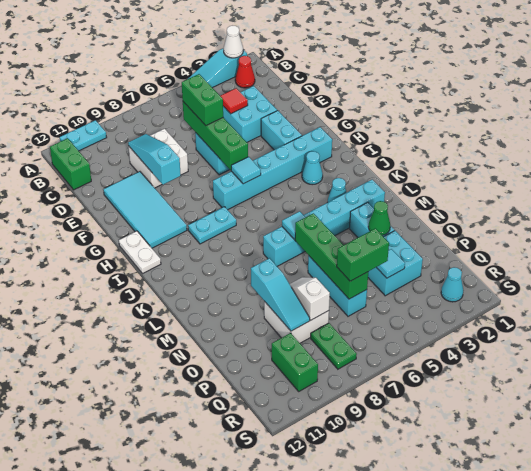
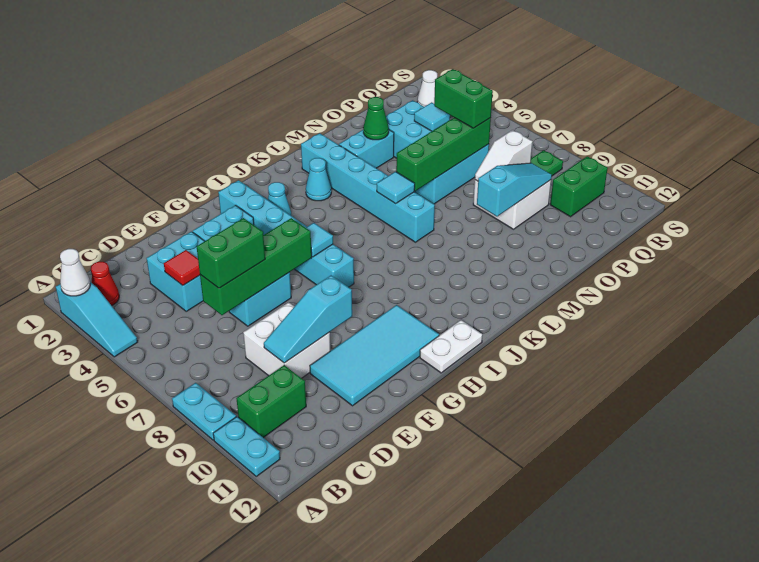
green 1x2 brick [50,138,91,190] -> green 1x2 brick moved to [236,365,306,438]
cyan 1x2 plate [188,207,236,244] -> cyan 1x2 plate moved to [172,383,236,440]
cyan 1x1 cone [441,267,463,302] -> white 1x1 cone [417,70,437,107]

